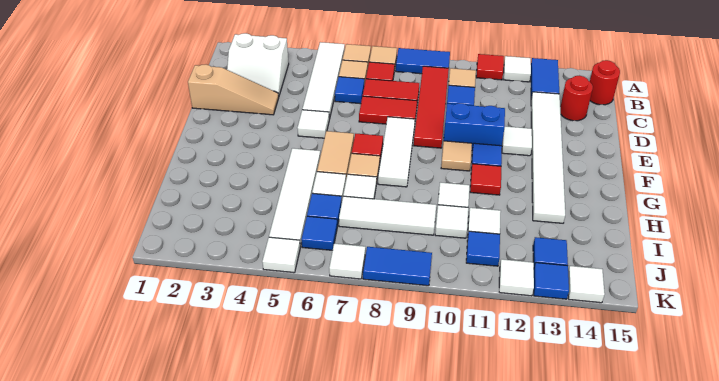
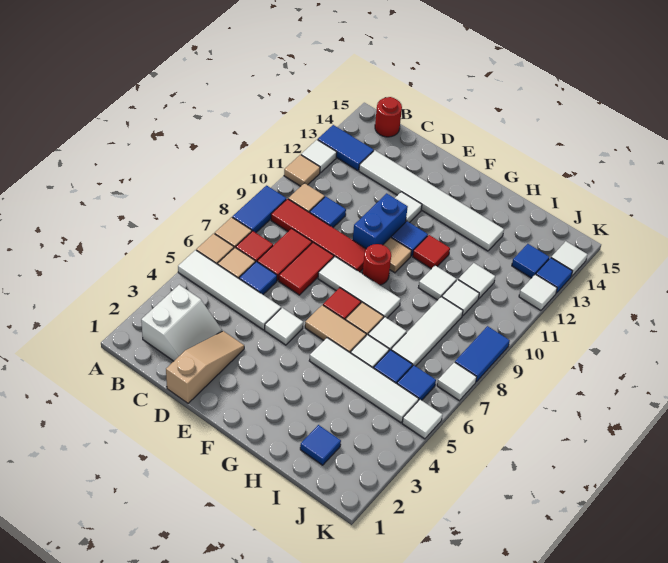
red 1x1 tile [476,54,504,80] -> tan 1x1 tile [284,155,320,186]
red 1x1 round brick [560,75,593,121] -> red 1x1 round brick moved to [363,244,391,285]
blue 1x1 tile [466,231,500,266] -> blue 1x1 tile moved to [300,425,341,465]

